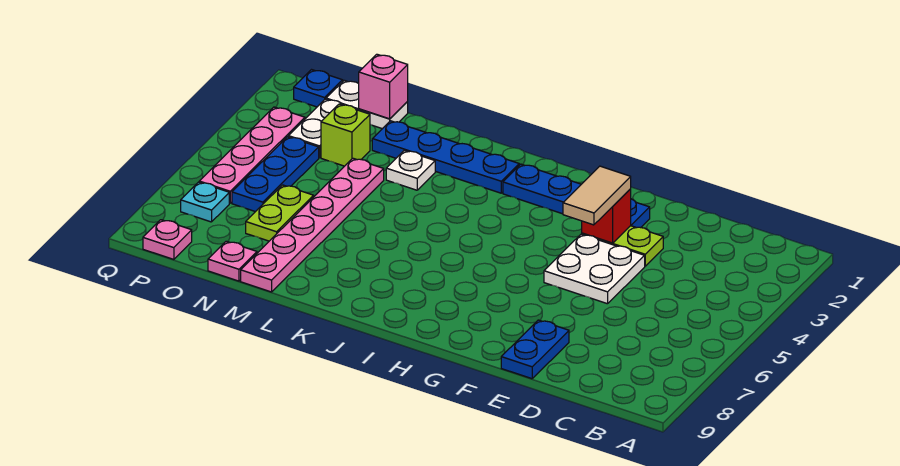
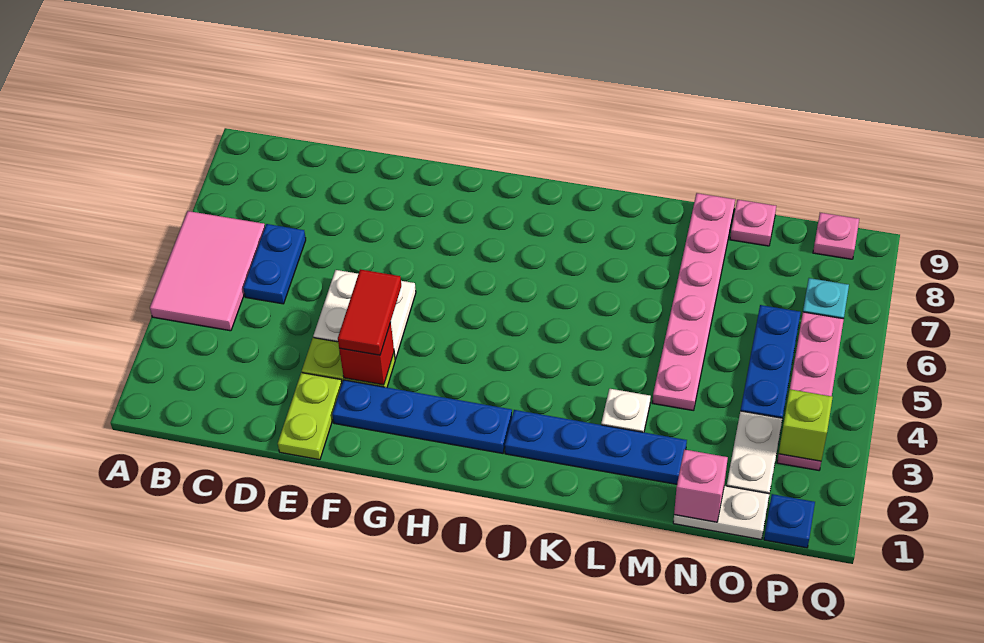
none -> pink 2x3 tile [150,211,265,331]
blue 1x2 plate [501,320,569,379] -> blue 1x2 plate moved to [243,224,306,304]
tan 1x2 tile [563,166,631,225] -> red 1x2 tile [338,269,401,355]
lime 1x1 brick [321,104,370,166] -> lime 1x1 brick moved to [779,389,833,461]
lime 1x2 plate [246,185,314,241] -> lime 1x2 plate moved to [278,373,342,460]

